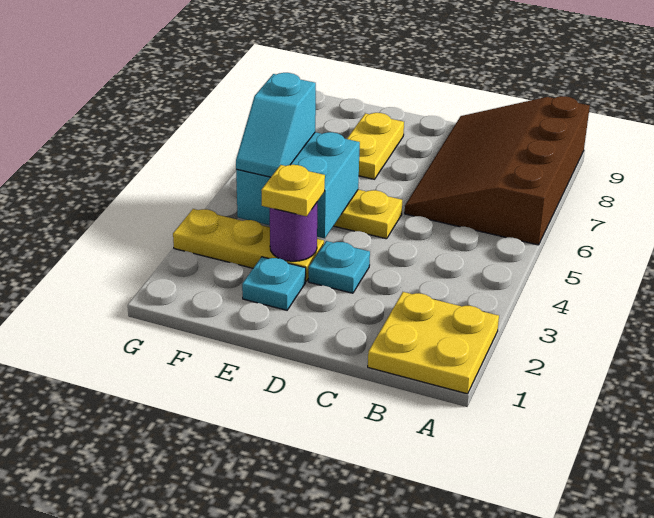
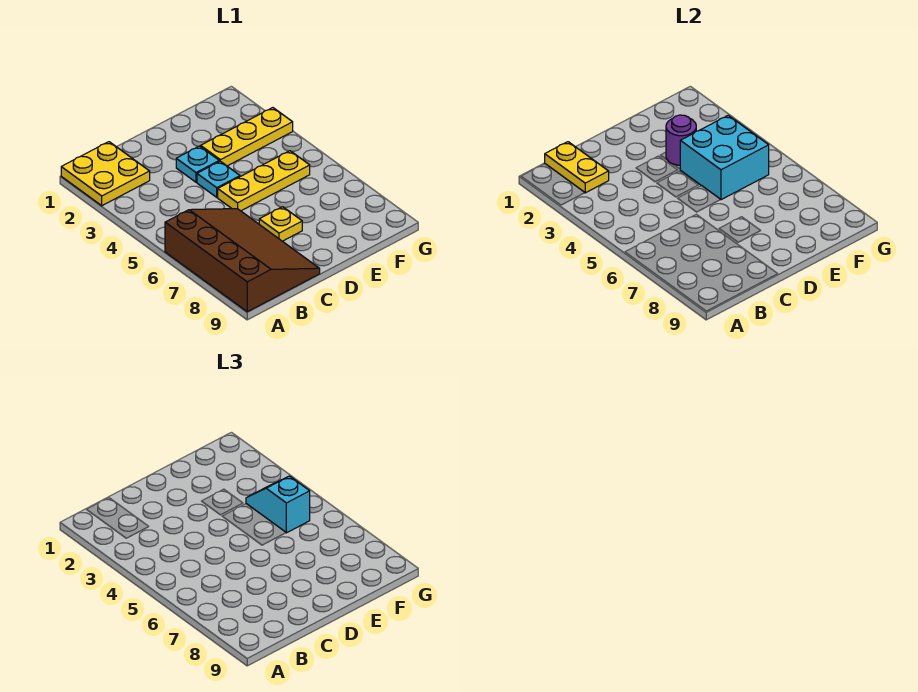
cyan 1x1 plate [242,257,306,310] -> cyan 1x1 plate moved to [197,161,240,197]
yellow 1x1 plate [261,165,325,216] -> yellow 1x1 plate moved to [259,207,302,241]
yellow 1x2 plate [347,113,404,179] -> yellow 1x2 plate moved to [545,142,609,193]

